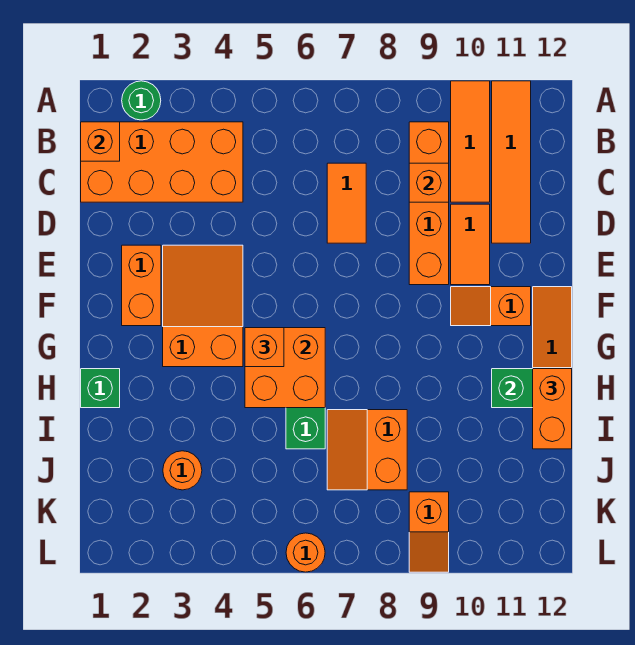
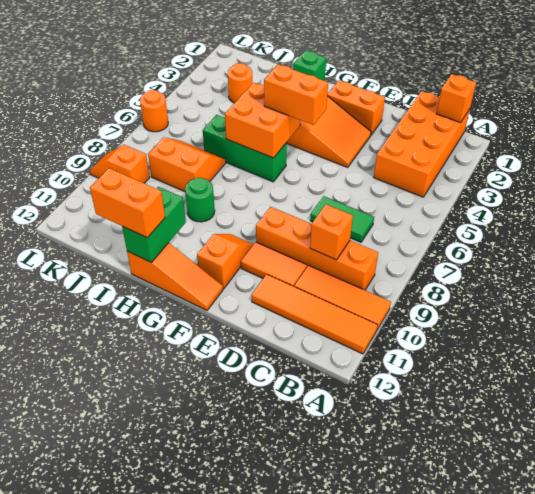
green 1x1 round brick [122,81,161,120] -> green 1x1 round brick moved to [185,178,215,222]
orange 1x2 tile [327,163,366,243] -> green 1x2 tile [310,196,374,242]
orange 1x1 brick [245,328,284,367] -> orange 1x2 brick [264,64,328,125]

